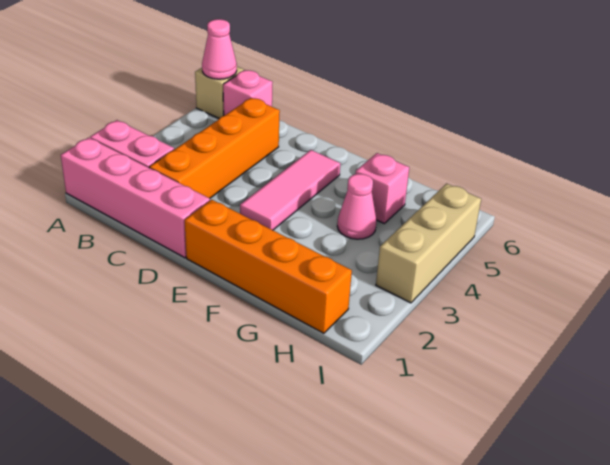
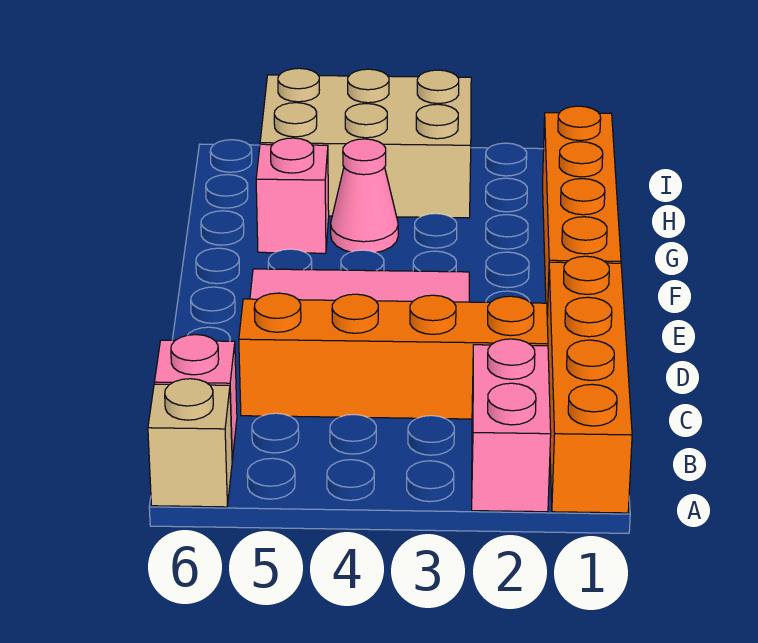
pink 1x4 brick [61,138,210,258] -> orange 1x4 brick [547,256,632,513]
pink 1x1 cone [202,19,237,79] -> none
tan 1x3 brick [376,184,481,303] -> tan 2x3 brick [260,68,471,218]

